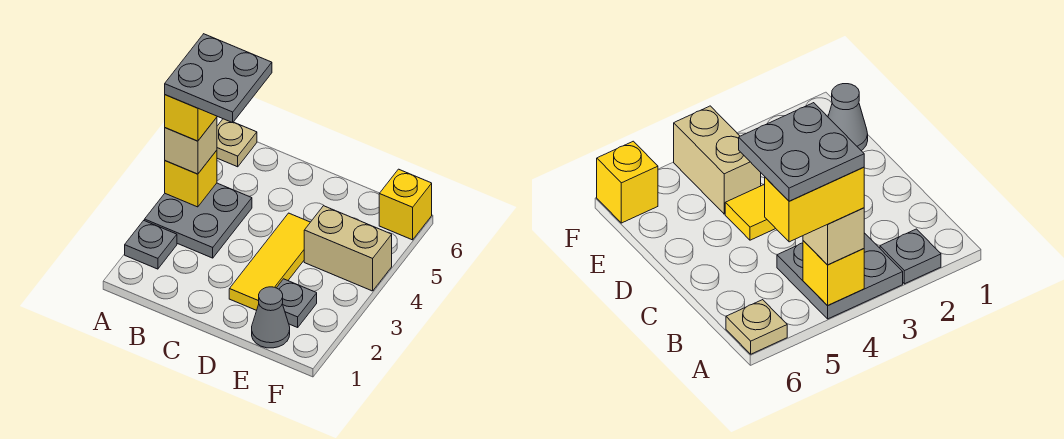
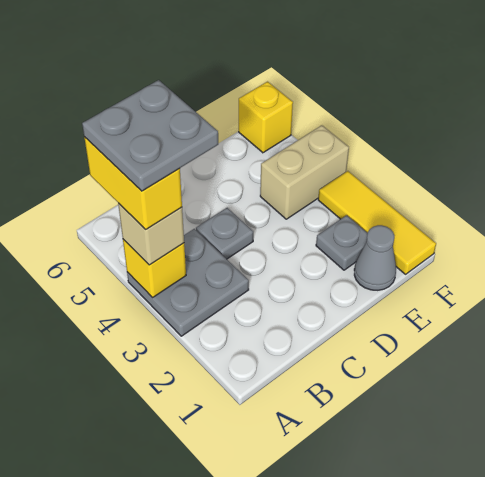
grey 1x1 plate [125,221,177,269] -> grey 1x1 plate moved to [196,208,253,259]
tan 1x1 plate [217,119,257,167] -> none
yellow 1x3 tile [229,213,310,310] -> yellow 1x3 tile moved to [318,171,436,274]

